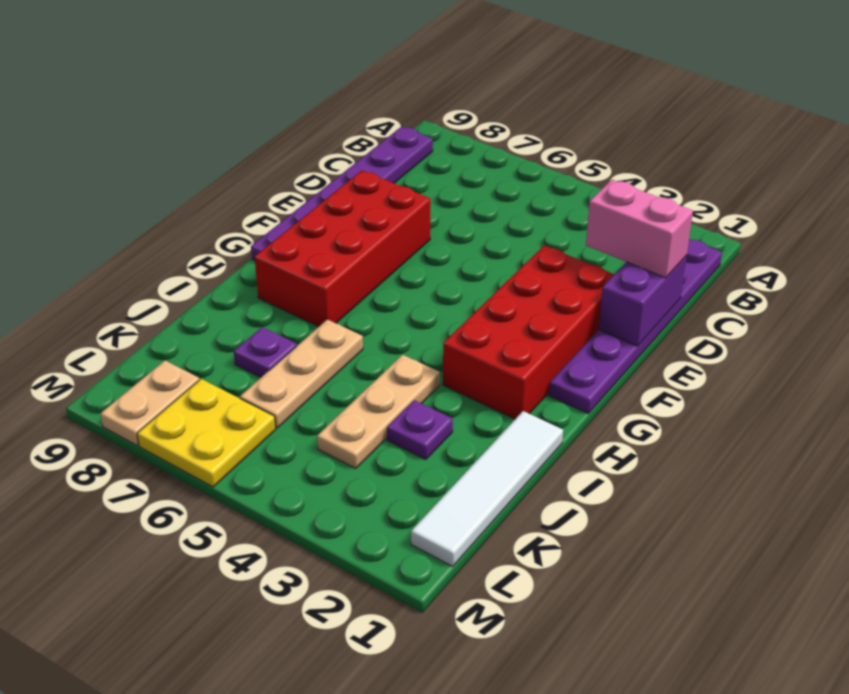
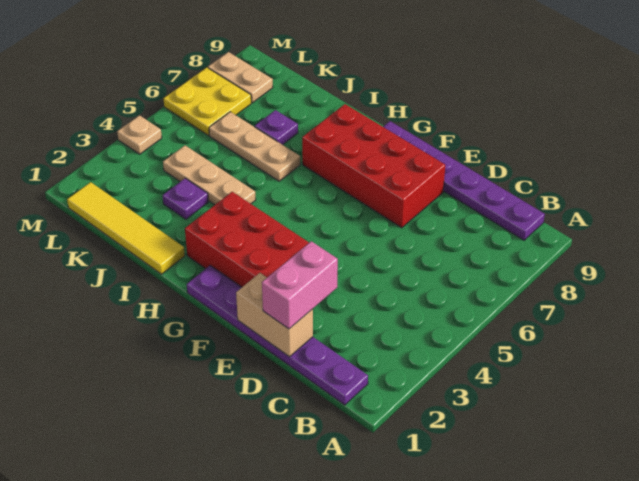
purple 1x2 brick [599,256,687,346] -> tan 1x2 brick [236,273,313,357]
white 1x4 tile [411,411,563,566] -> yellow 1x4 tile [67,182,185,274]
none -> tan 1x1 plate [117,115,162,154]

